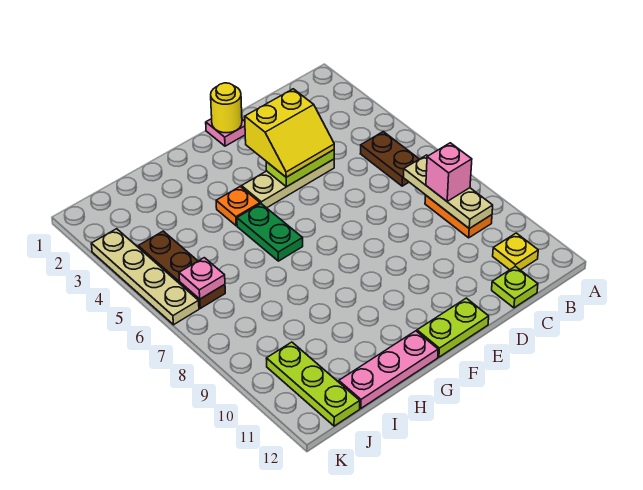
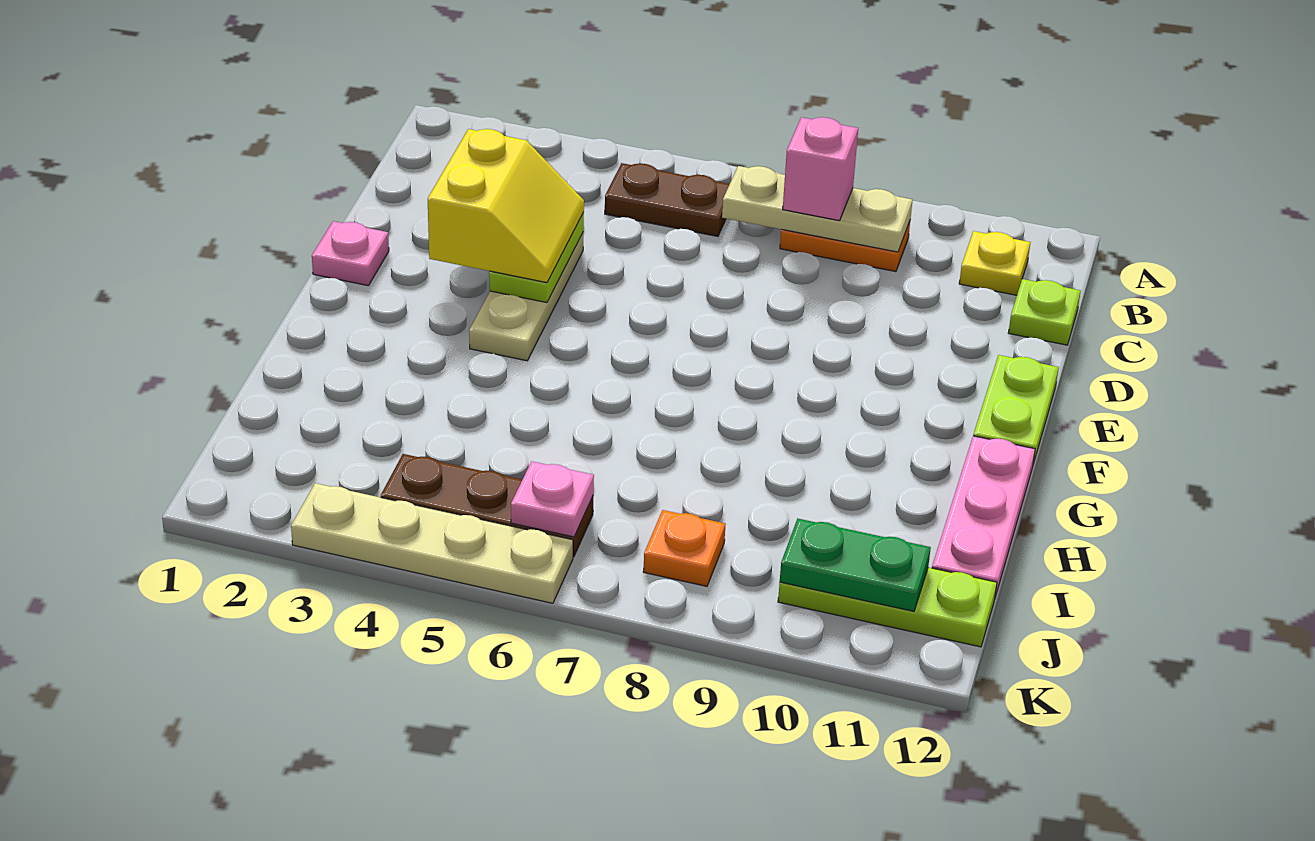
yellow 1x1 round brick [211,83,242,133] -> none
orange 1x1 plate [216,187,260,226] -> orange 1x1 plate moved to [643,510,726,586]
green 1x2 plate [237,204,303,261] -> green 1x2 plate moved to [780,519,931,611]

